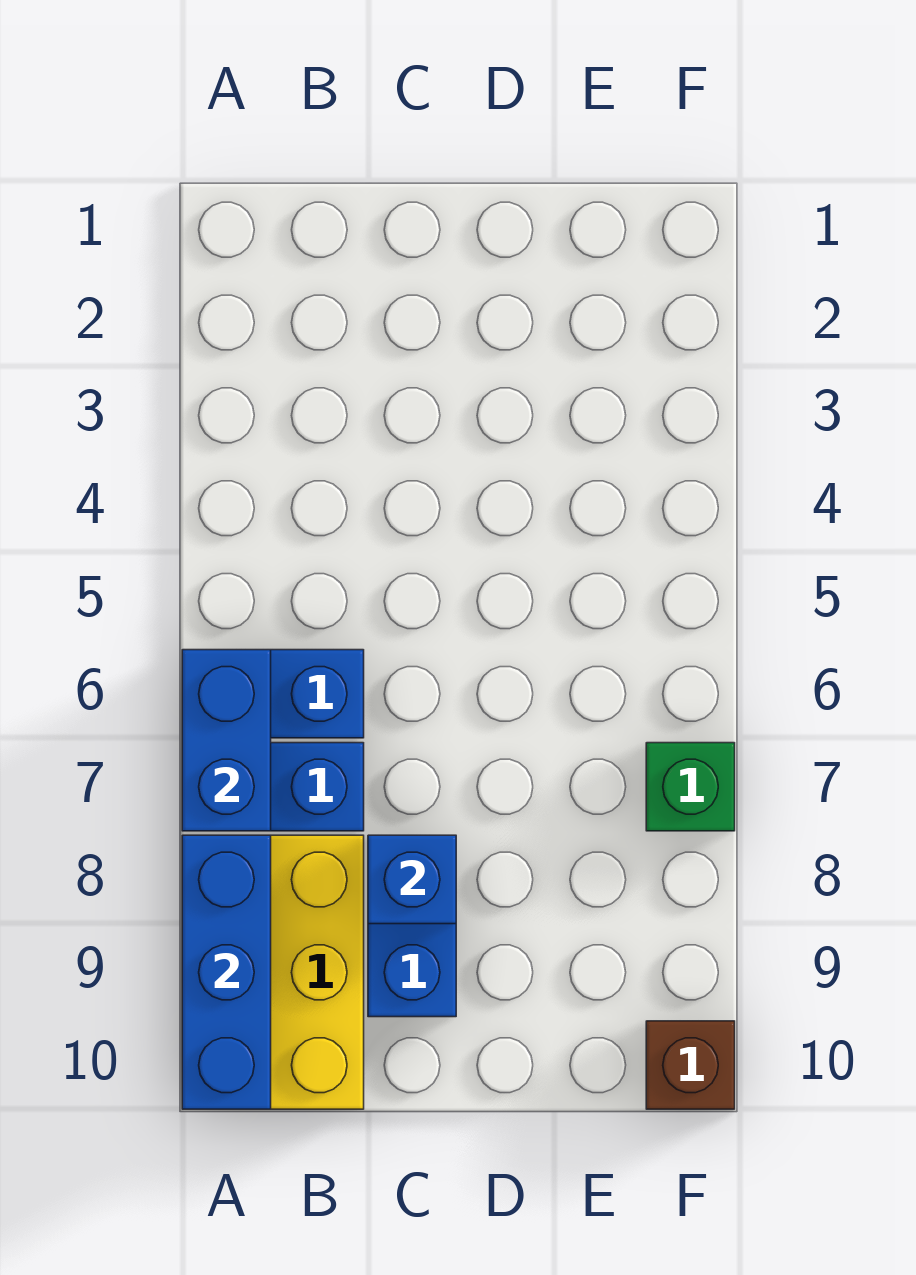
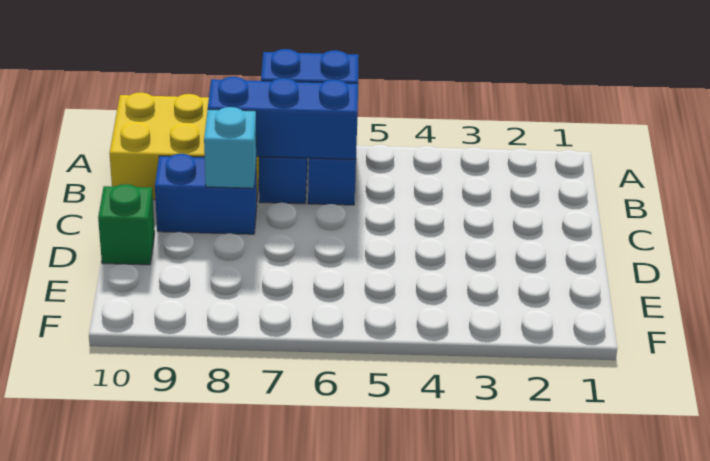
blue 1x3 brick [182,835,271,1109] -> blue 1x3 brick moved to [208,77,358,159]
blue 1x1 brick [368,835,456,924] -> cyan 1x1 brick [204,107,256,188]
green 1x1 brick [646,743,735,831] -> green 1x1 brick moved to [98,184,155,265]
brown 1x1 brick [646,1021,735,1109] -> none

